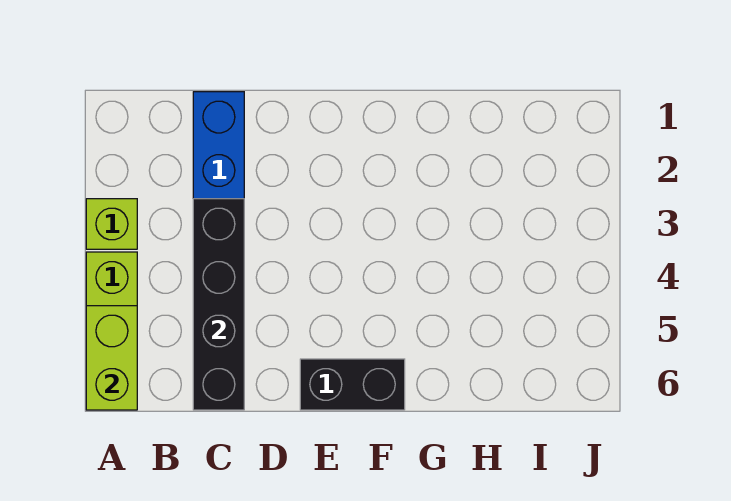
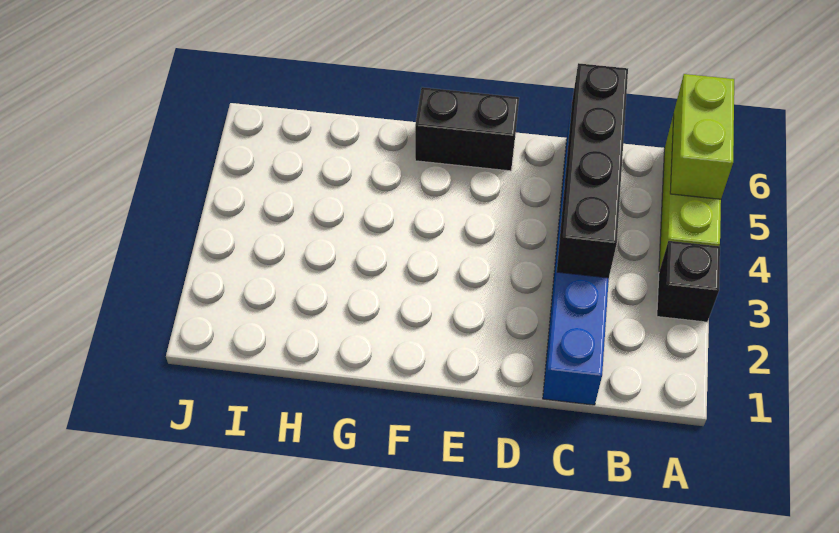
lime 1x1 brick [86,199,137,249] -> black 1x1 brick [657,241,720,322]

